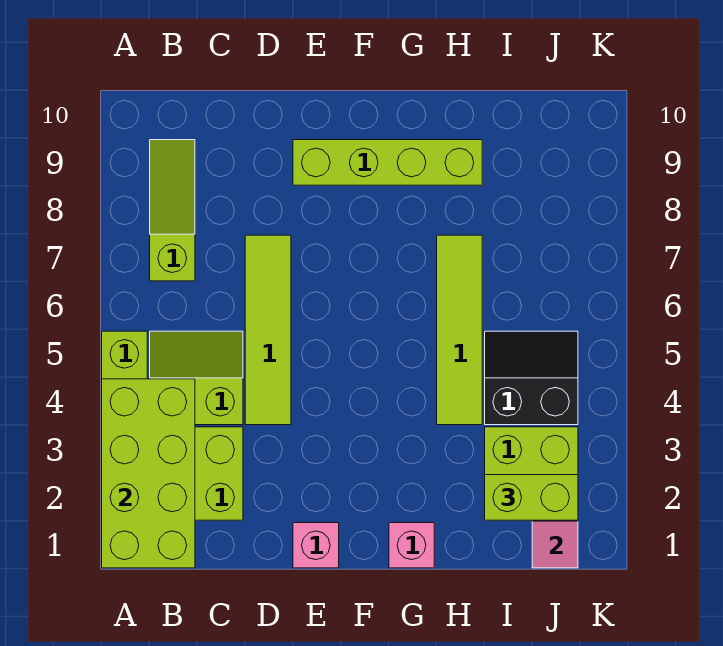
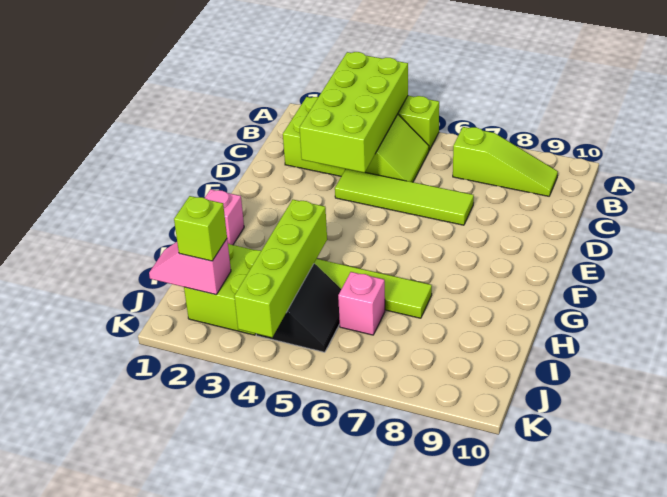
lime 2x4 brick [102,379,195,568] -> lime 2x4 brick turned to [299,52,408,173]
pink 1x1 brick [293,523,339,568] -> pink 1x1 brick moved to [338,272,385,335]
lime 1x4 brick [293,140,482,185] -> lime 1x4 brick moved to [234,200,327,337]
lime 1x2 brick [485,475,578,520] -> lime 1x1 brick [174,196,227,261]

